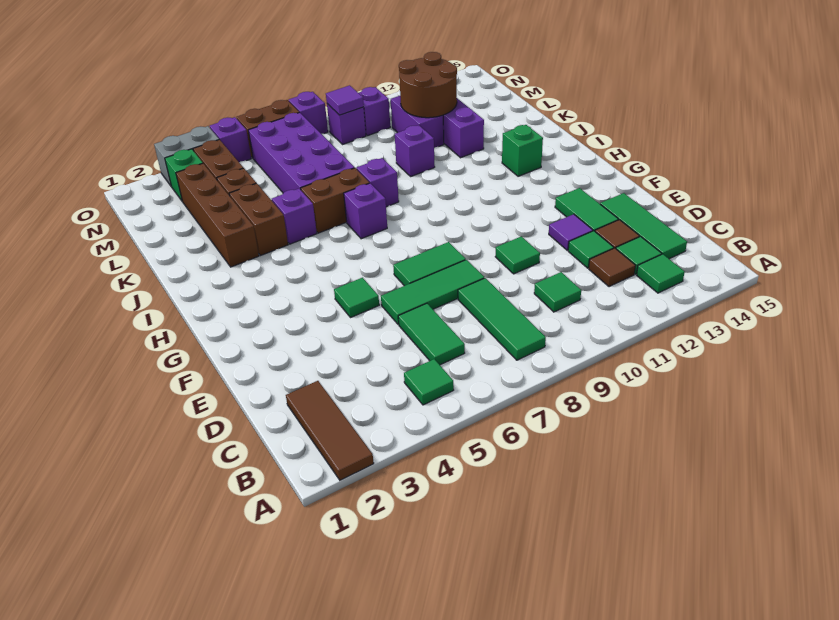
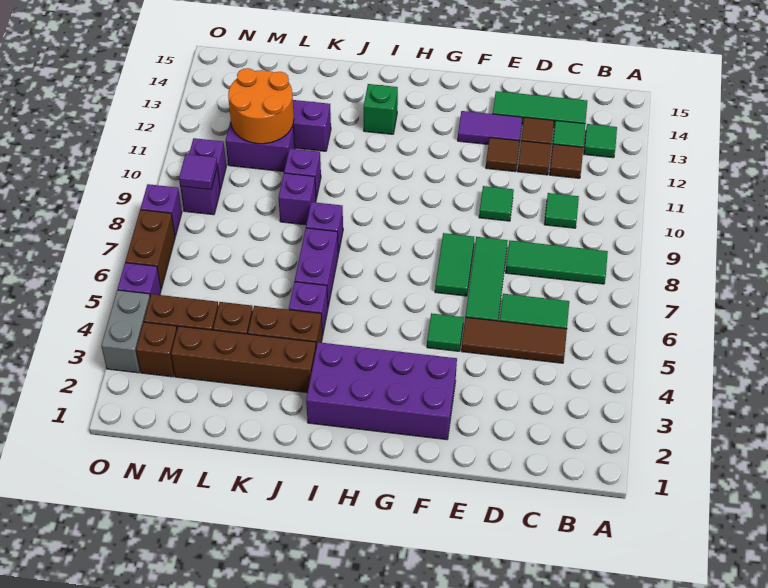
brown 1x3 tile [286,381,374,480] -> brown 1x3 tile moved to [461,317,567,363]
green 1x1 tile [404,359,454,405] -> none
green 1x1 tile [568,231,614,268] -> brown 1x1 tile [518,141,551,175]
purple 1x1 tile [549,214,593,250] -> brown 1x1 tile [486,138,520,172]
green 1x2 tile [555,188,618,231] -> purple 1x2 tile [458,111,522,144]
purple 1x1 brick [344,183,387,239] -> purple 1x1 brick moved to [278,173,316,225]
brown 1x2 brick [301,168,370,233] -> purple 1x2 brick [295,228,338,306]
purple 2x4 brick [248,112,354,193] -> purple 2x4 brick moved to [306,342,457,440]
brown 2x2 round brick [399,52,457,118] -> orange 2x2 round brick [228,68,294,144]
green 1x1 brick [165,149,203,202] -> brown 1x1 brick [136,322,177,377]

